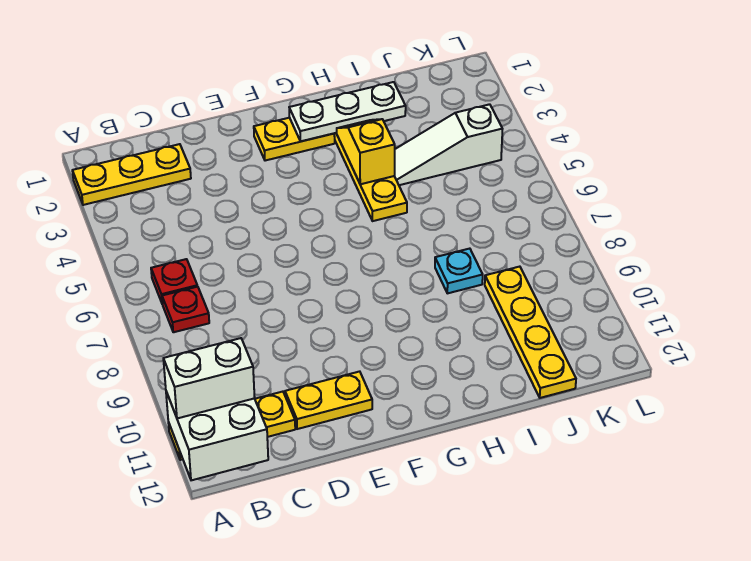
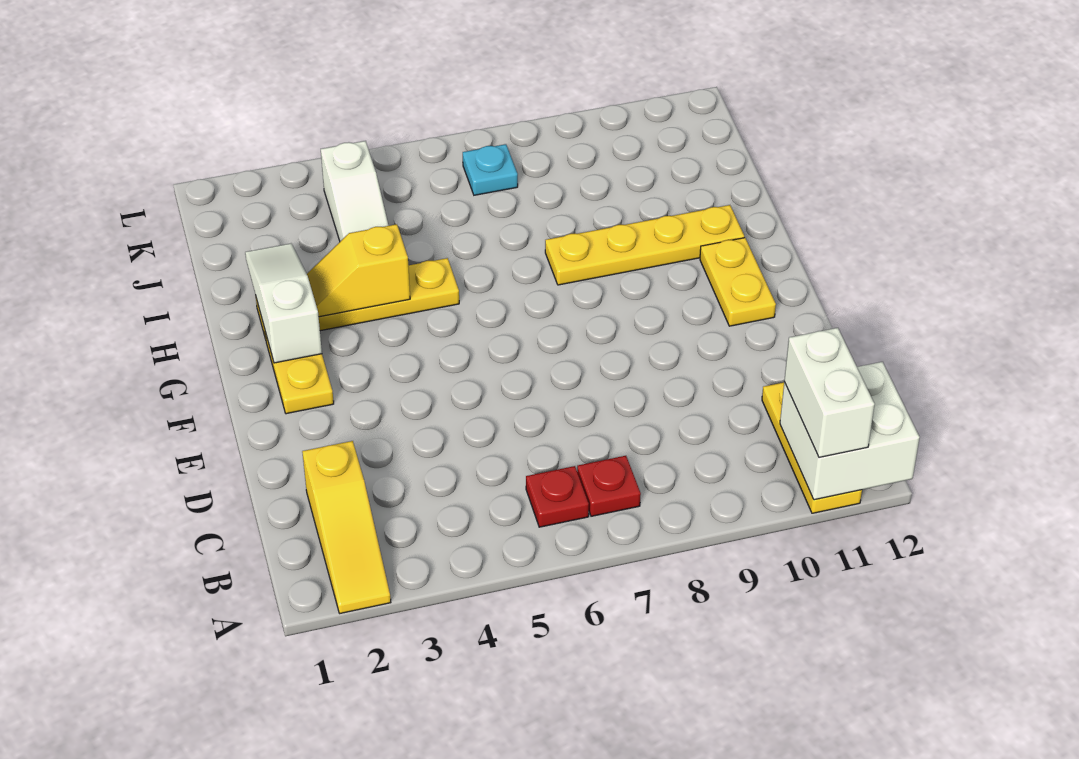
yellow 1x3 plate [72,144,191,205] -> yellow 1x3 slope [302,441,391,613]
yellow 1x2 plate [285,371,372,429] -> yellow 1x2 plate moved to [700,238,776,326]
white 1x3 plate [289,82,406,141] -> white 1x3 slope [245,244,322,363]
cyan 1x1 plate [435,249,483,293] -> cyan 1x1 plate moved to [463,144,518,195]
yellow 1x4 plate [485,267,576,398] -> yellow 1x4 plate moved to [545,205,744,285]

